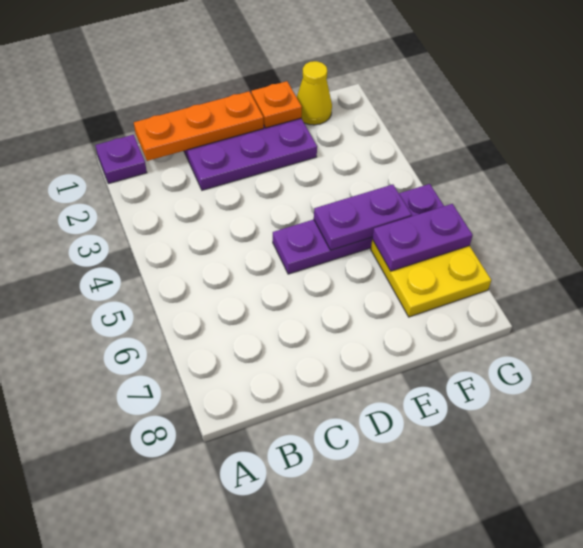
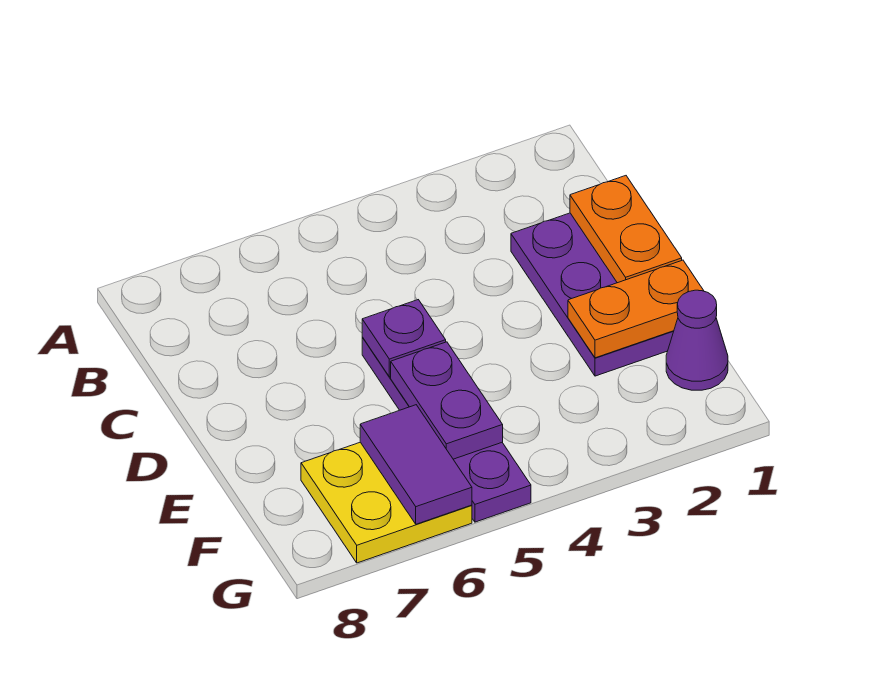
purple 1x1 plate [95,135,147,184] -> purple 1x1 plate moved to [362,300,446,377]
orange 1x3 plate [134,91,264,161] -> orange 1x2 plate [570,176,682,283]
orange 1x1 plate [251,81,302,128] -> orange 1x2 plate [568,260,704,358]
yellow 1x1 cone [297,61,332,125] -> purple 1x1 cone [666,290,728,390]
purple 1x2 plate [372,204,473,271] -> purple 1x2 tile [360,405,472,524]

